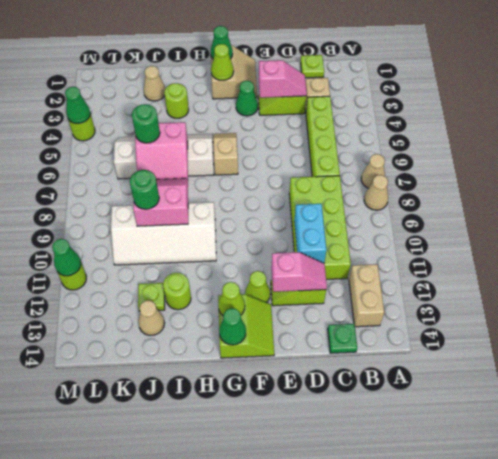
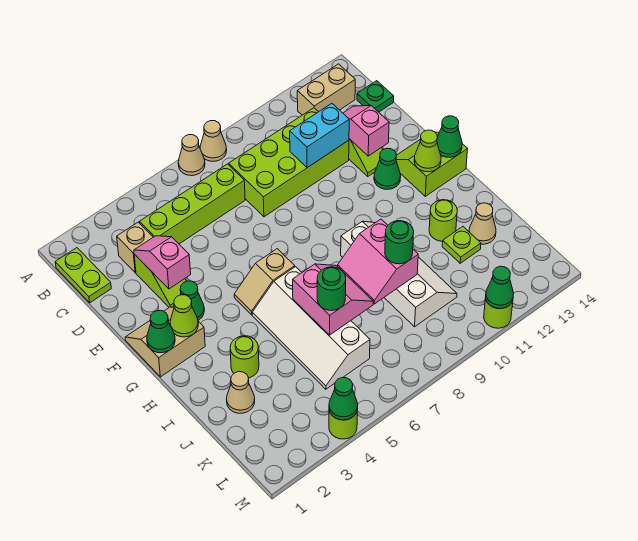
lime 1x1 plate [301,55,324,78] -> lime 1x2 plate [55,248,111,303]
lime 1x1 cone [245,271,270,303] -> green 1x1 cone [374,148,401,189]

